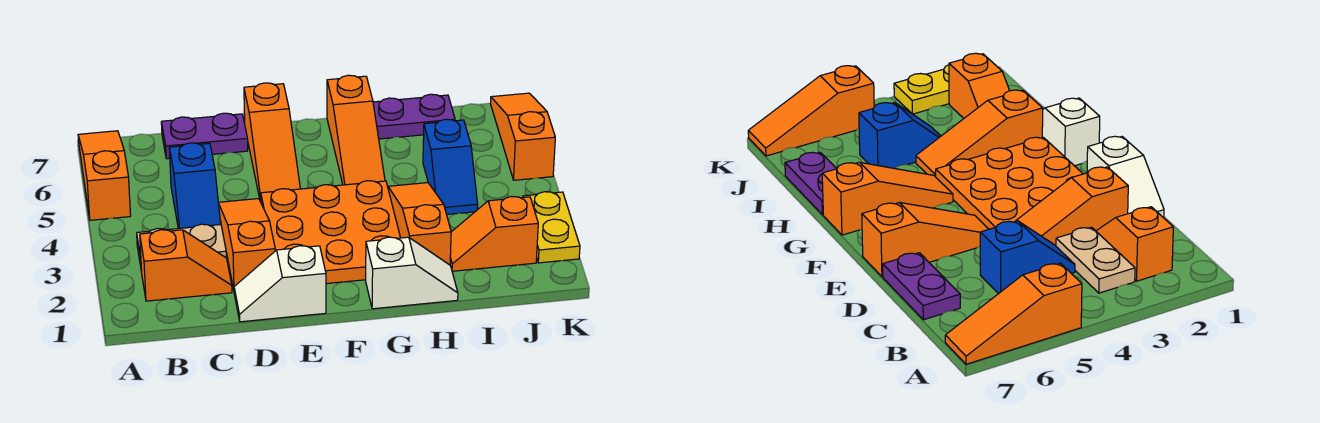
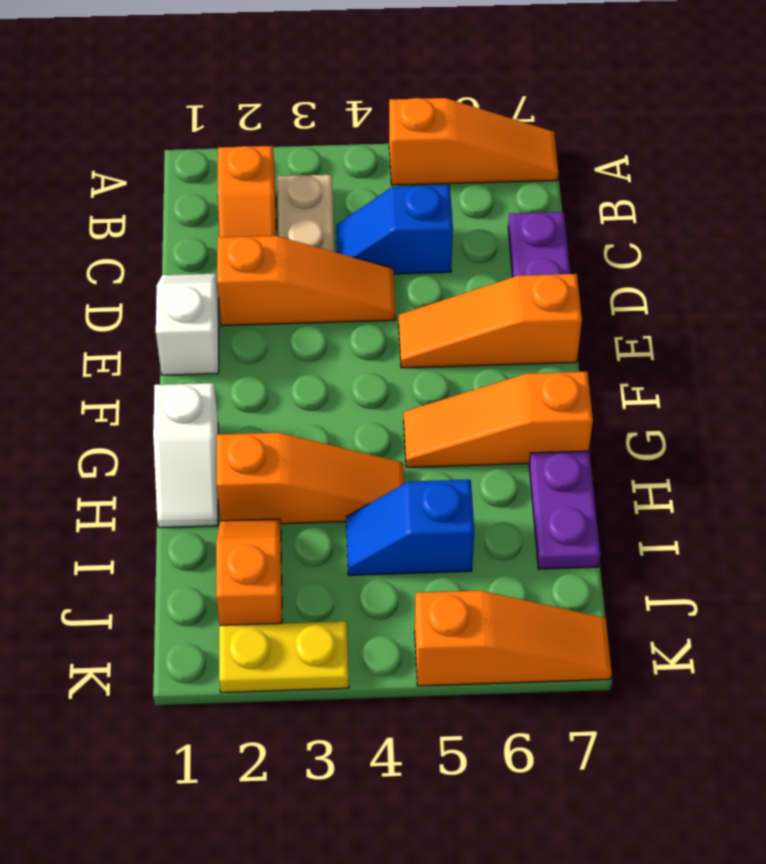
orange 3x3 plate [261,181,400,284] -> none

